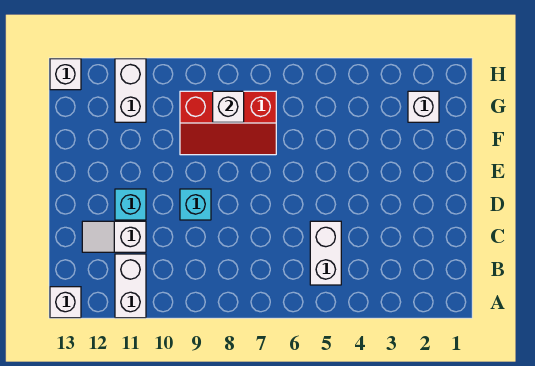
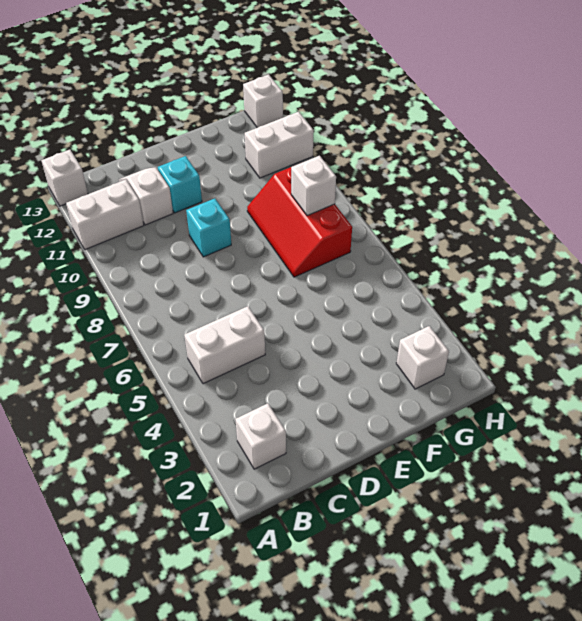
none -> white 1x1 brick [235,403,286,469]

